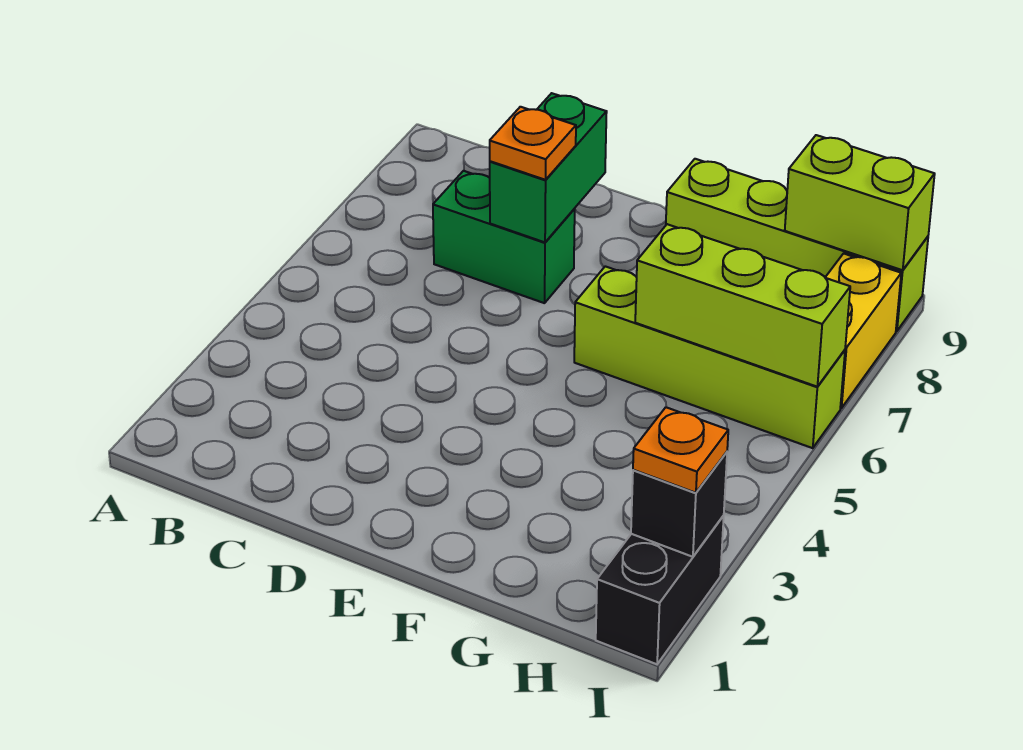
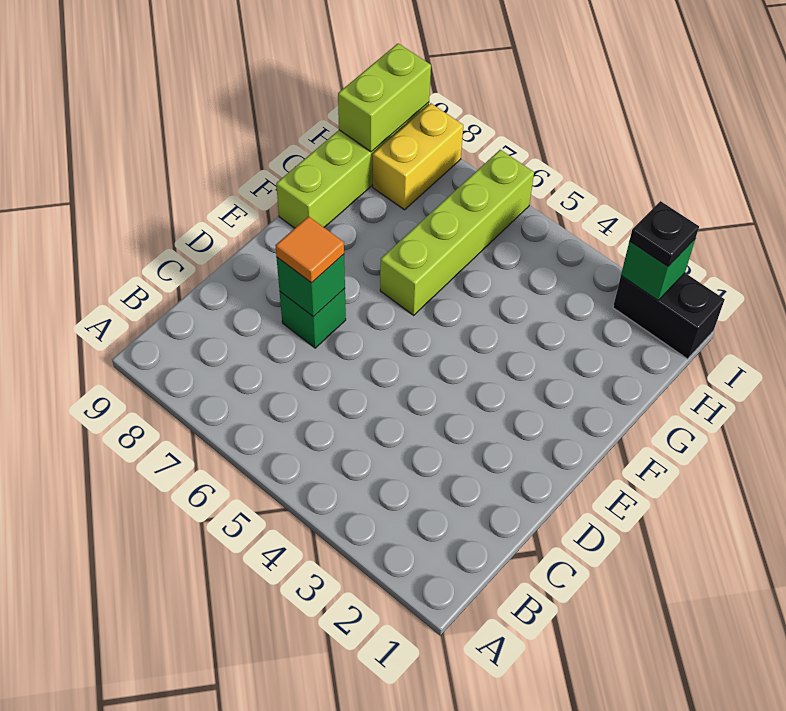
green 1x2 brick [433,171,575,303] -> green 1x1 brick [280,289,346,348]
green 1x2 brick [490,93,607,242] -> green 1x1 brick [276,254,345,317]
orange 1x1 plate [490,107,576,180] -> orange 1x1 tile [275,217,344,283]
lime 1x3 brick [635,224,850,387] -> none
black 1x1 brick [631,452,727,557] -> green 1x1 brick [621,239,695,300]
orange 1x1 plate [633,407,728,493] -> black 1x1 plate [629,201,699,266]
yellow 1x2 brick [825,253,901,408] -> yellow 1x2 brick turned to [373,103,463,210]

